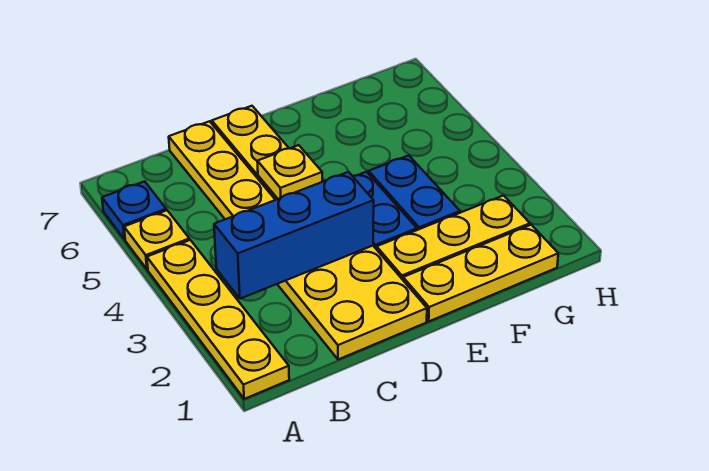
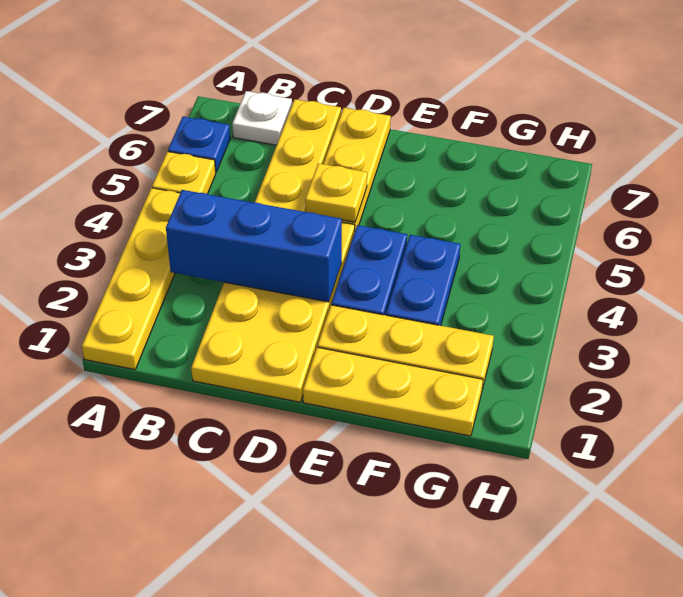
none -> white 1x1 plate [232,91,292,145]

